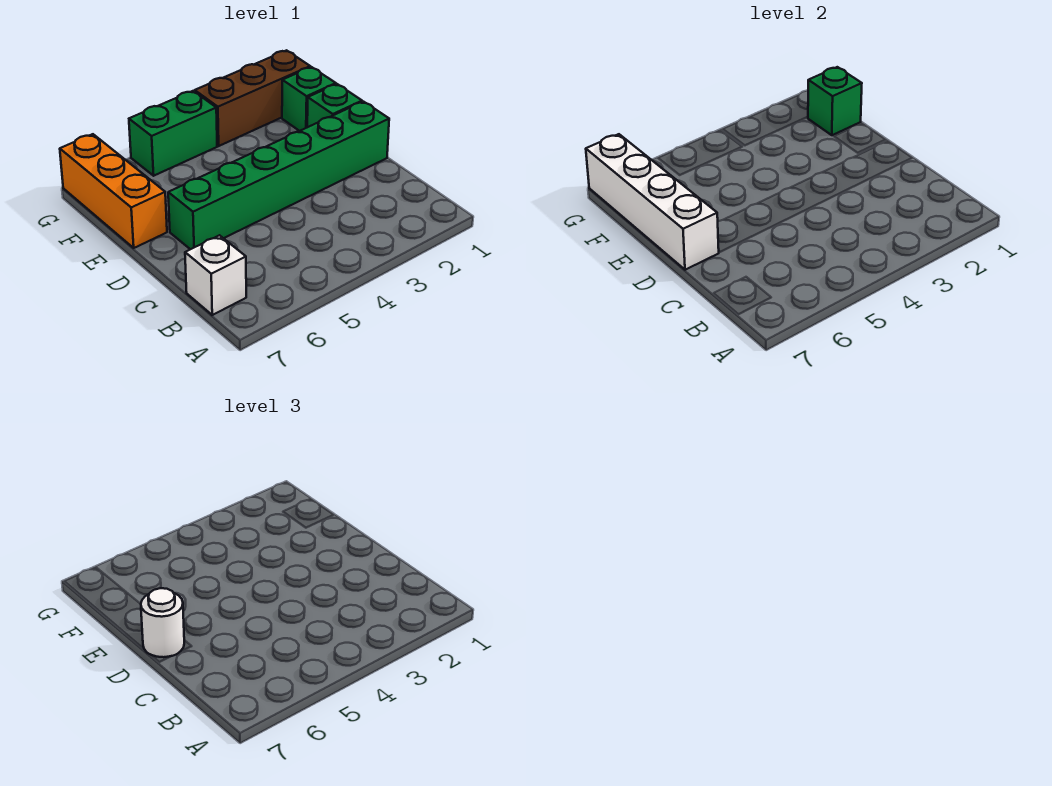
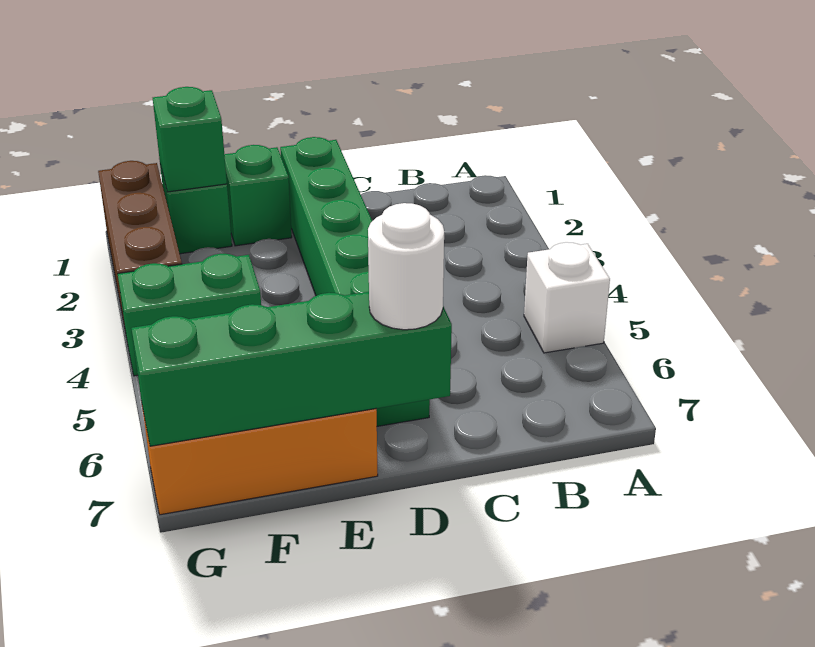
white 1x1 brick [185,235,246,315] -> white 1x1 brick moved to [524,242,610,353]
white 1x4 brick [586,134,719,270] -> green 1x4 brick [131,292,452,446]
green 1x2 brick [129,91,217,176] -> green 1x2 brick turned to [118,254,261,376]

